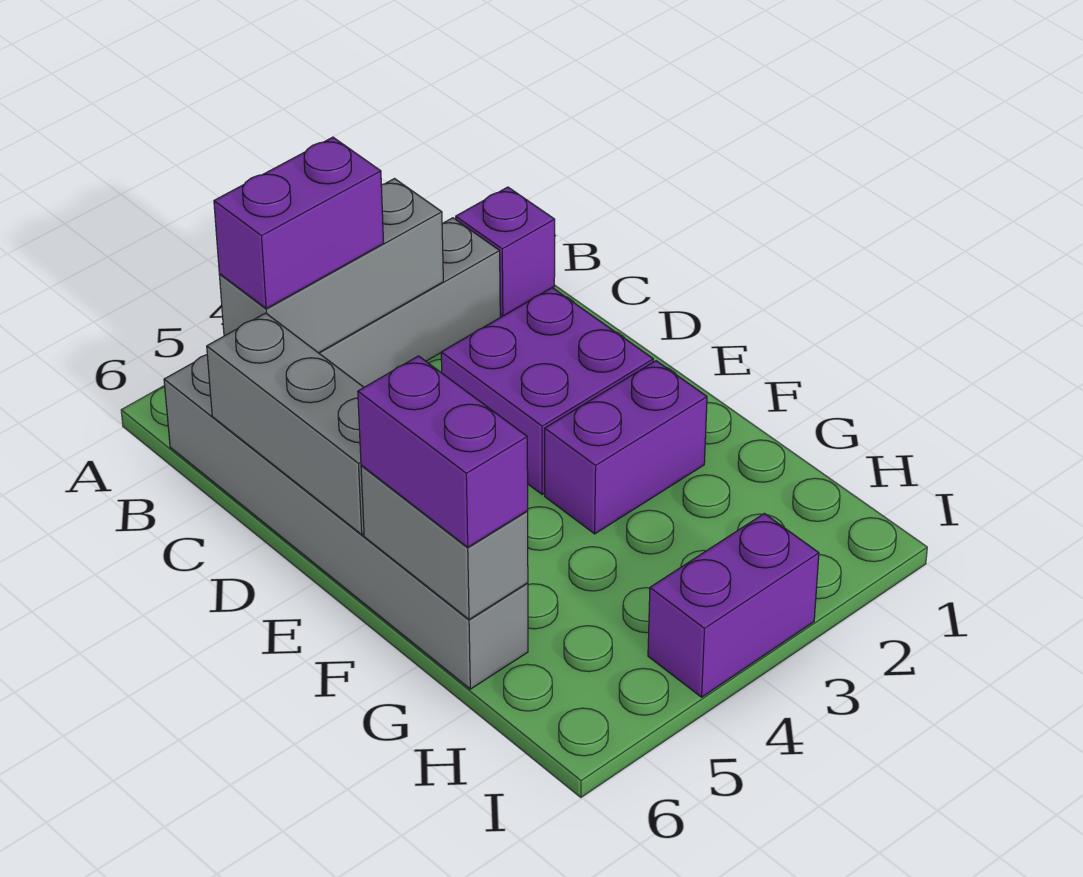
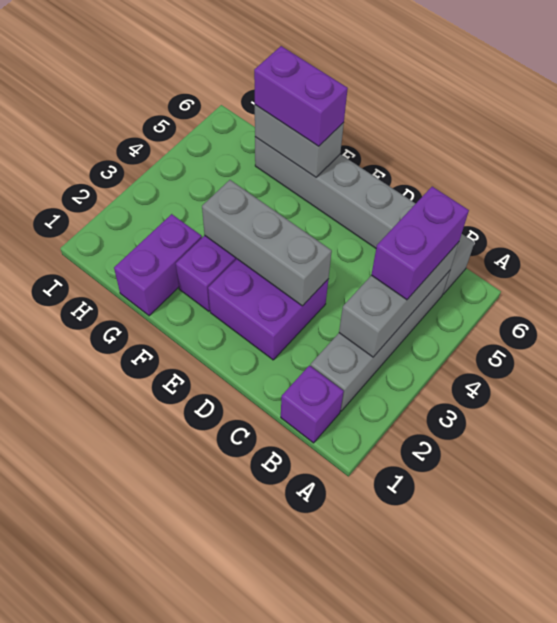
grey 1x3 brick [207,313,364,534] -> grey 1x3 brick moved to [202,180,332,306]
purple 1x2 brick [648,514,819,697] -> purple 1x2 brick moved to [114,214,202,316]

